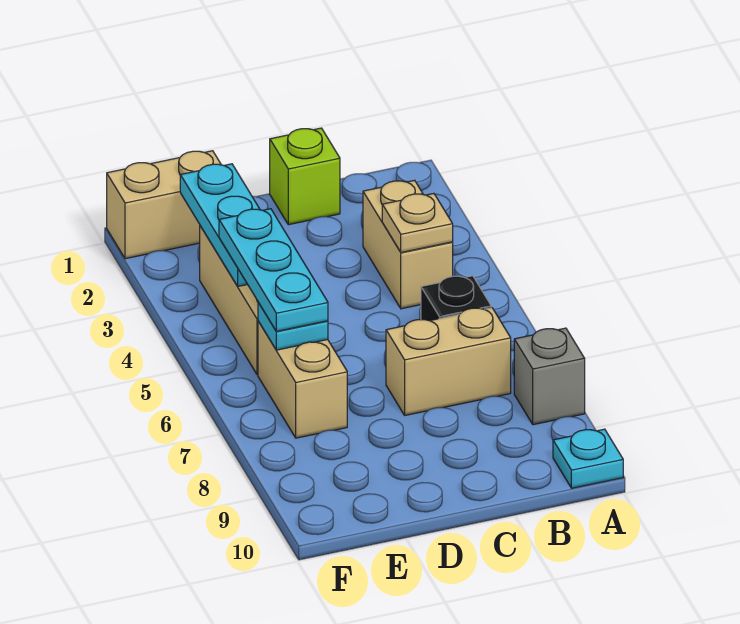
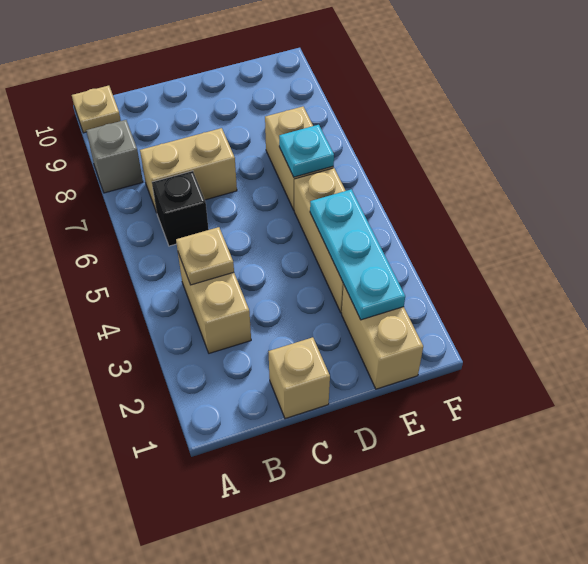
cyan 1x1 plate [553,429,623,488] -> tan 1x1 plate [72,86,121,133]
lime 1x1 brick [270,128,340,225] -> tan 1x1 brick [269,337,330,419]
tan 1x2 brick [107,151,221,259] -> tan 1x2 brick turned to [342,285,423,389]
cyan 1x3 plate [219,209,328,331] -> none

